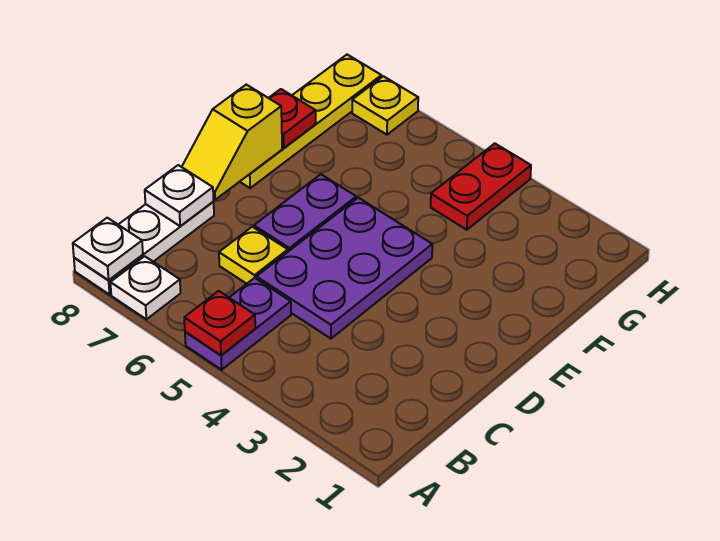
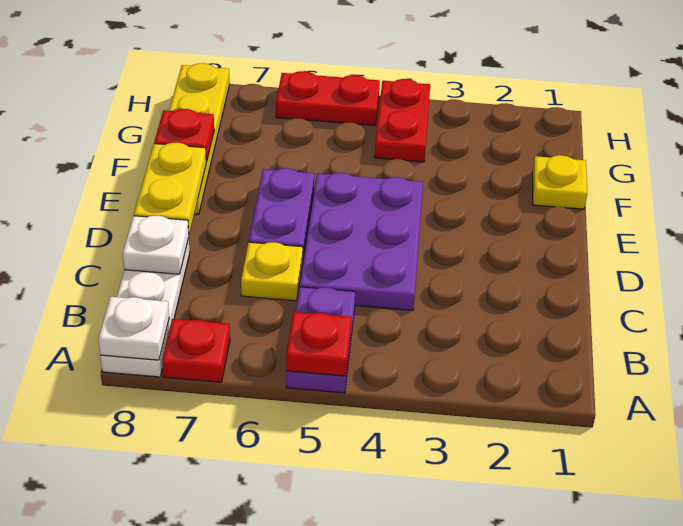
white 1x1 plate [110,256,181,319] -> red 1x1 plate [162,319,230,382]
yellow 1x2 slope [182,85,282,200] -> yellow 1x2 plate [134,143,206,234]
none -> red 1x2 plate [276,71,380,125]
yellow 1x1 plate [352,76,418,135] -> yellow 1x1 plate moved to [532,155,587,209]

